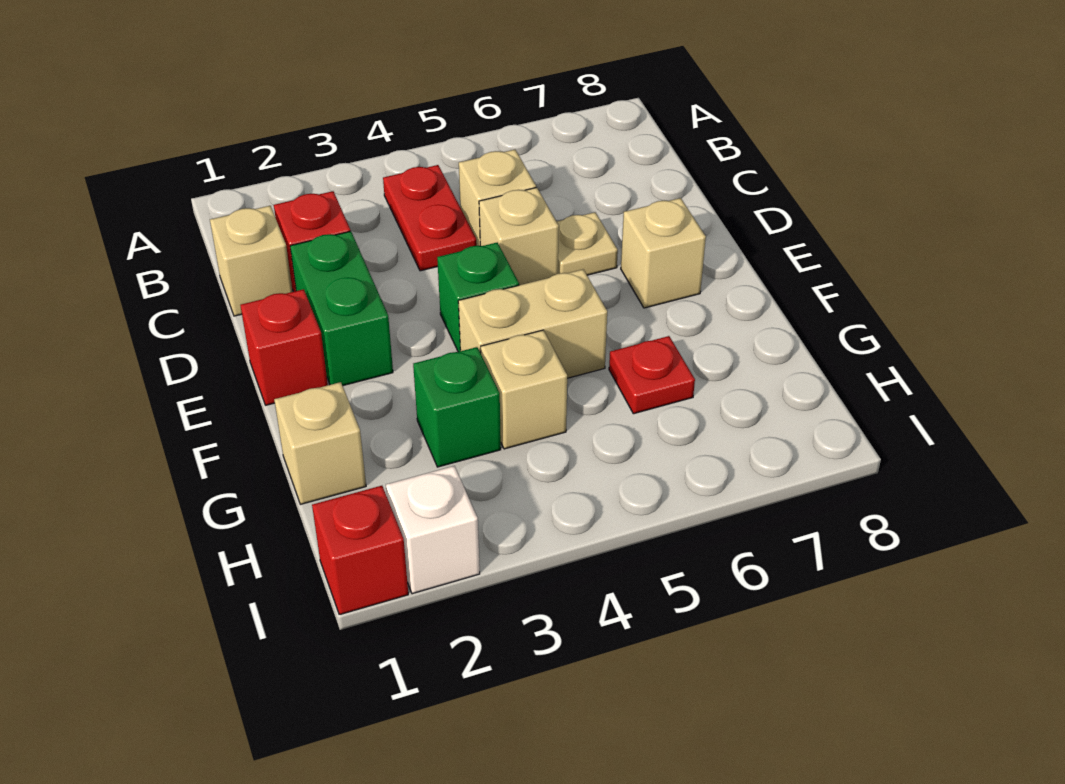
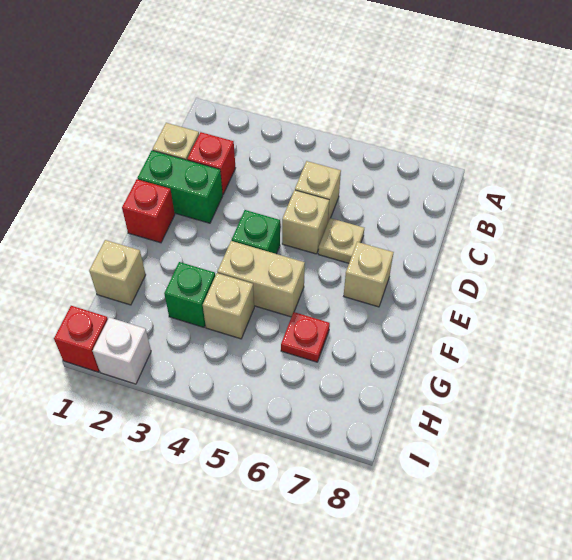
red 1x2 plate [383,165,477,271] -> none
green 1x2 brick [290,231,393,386] -> green 1x2 brick turned to [137,151,223,223]

